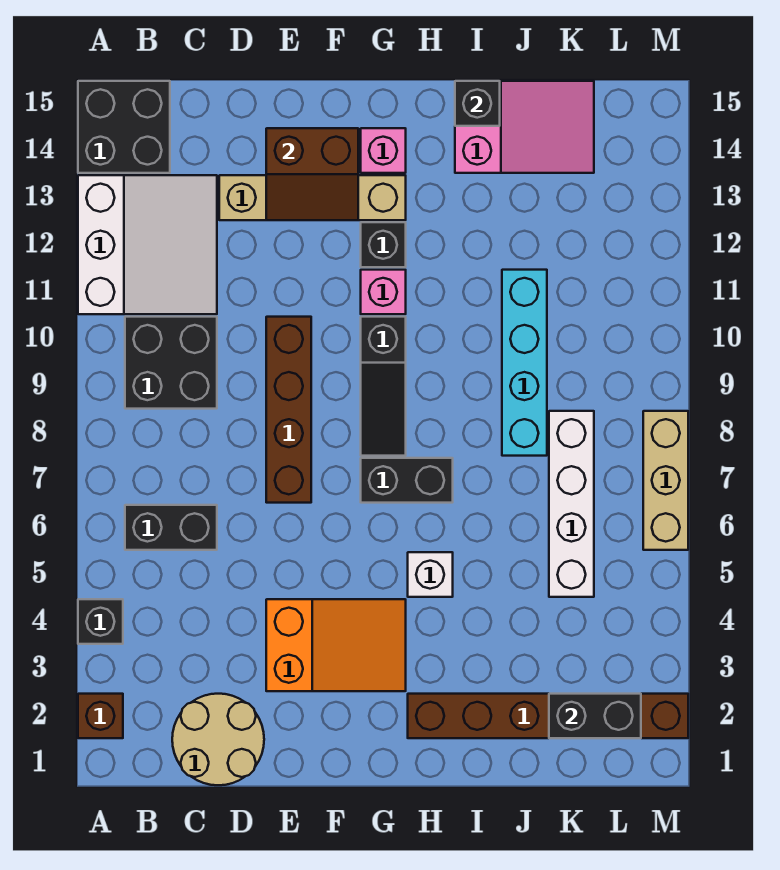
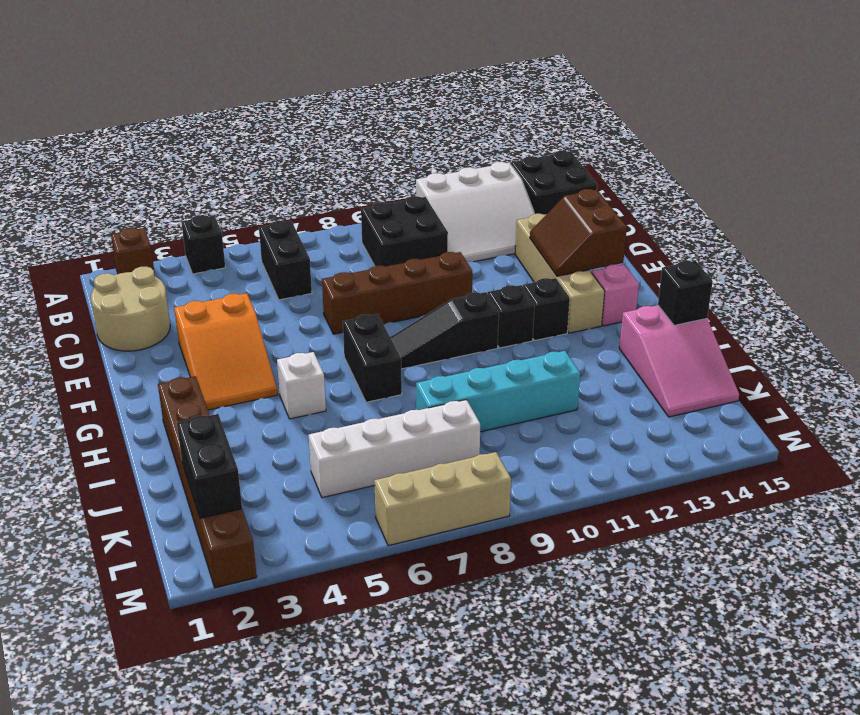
pink 1x1 brick [361,270,406,314] -> black 1x1 brick [488,285,535,348]

